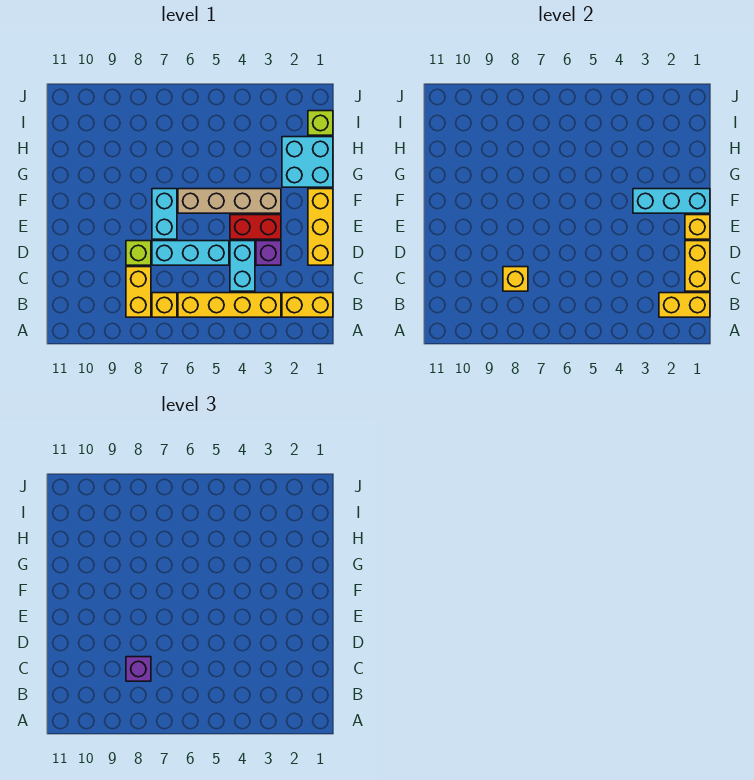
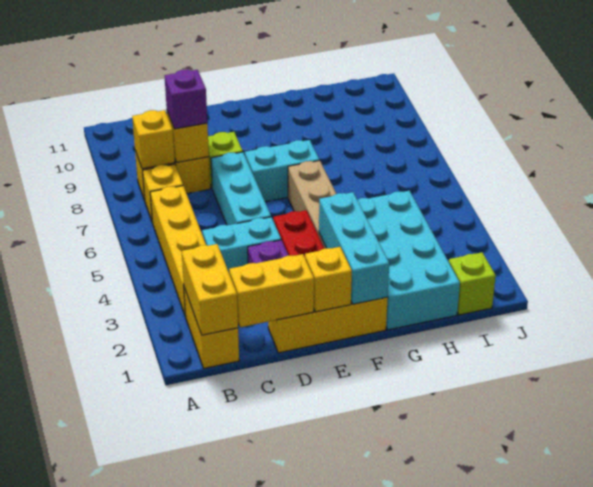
none -> yellow 1x1 brick [132,110,175,169]
cyan 2x2 brick [282,137,333,187] -> cyan 2x4 brick [358,191,460,330]

